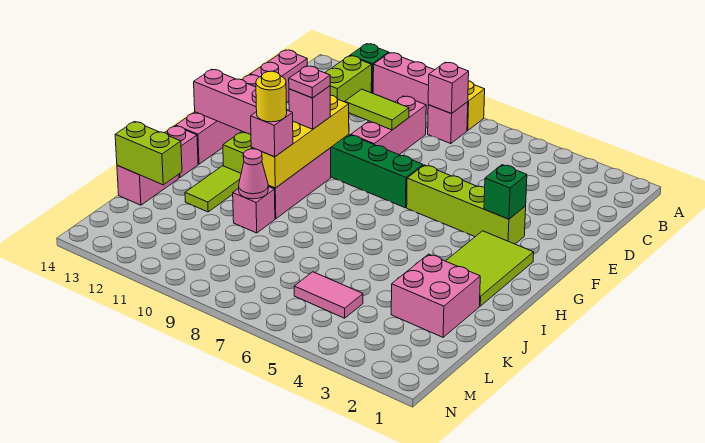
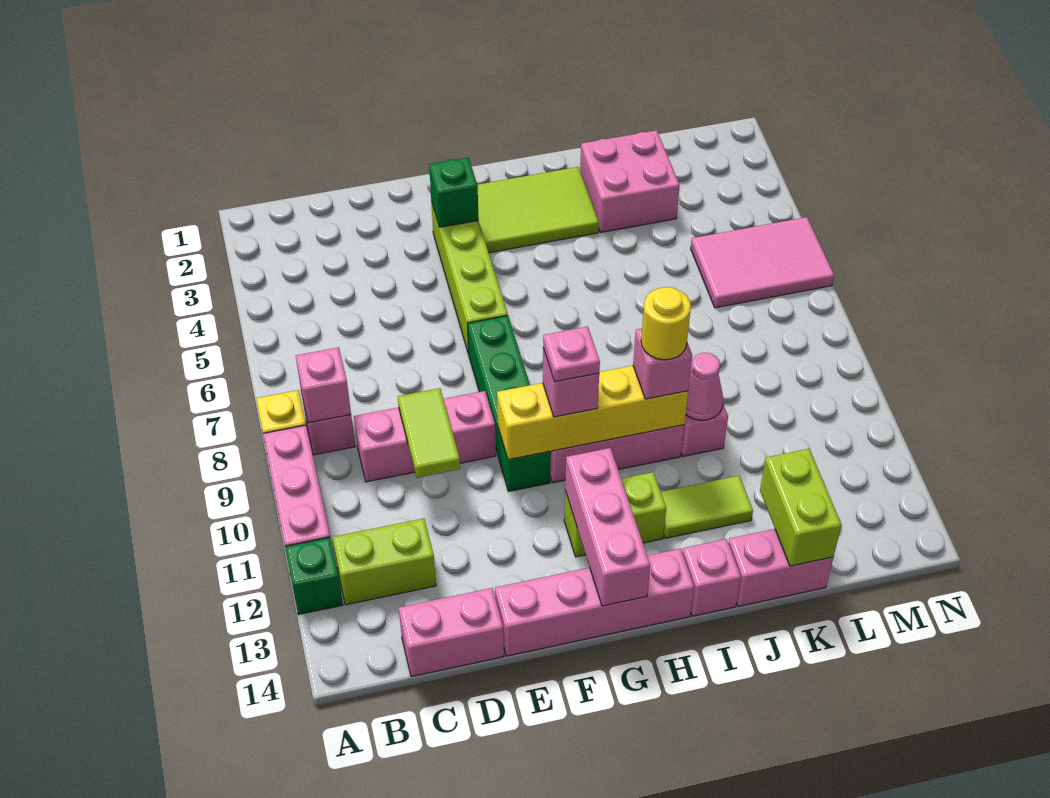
pink 1x2 tile [294,272,363,318] -> pink 2x3 tile [691,217,834,308]

